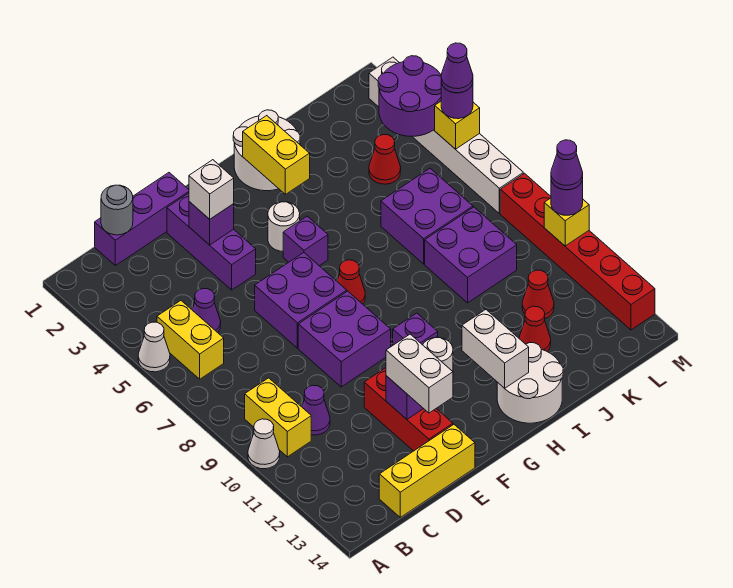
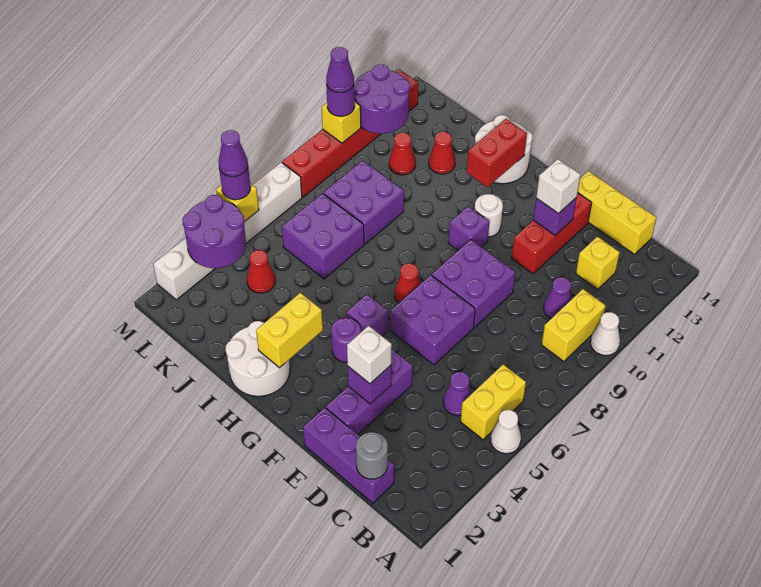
none -> yellow 1x1 brick [576,237,620,289]
white 1x2 brick [386,334,453,413] -> white 1x1 brick [536,159,580,213]
white 1x1 round brick [268,202,300,251] -> purple 1x1 round brick [331,318,361,362]
white 1x2 brick [462,310,529,388] -> red 1x2 brick [467,119,527,187]
none -> purple 2x2 round brick [354,65,410,134]

